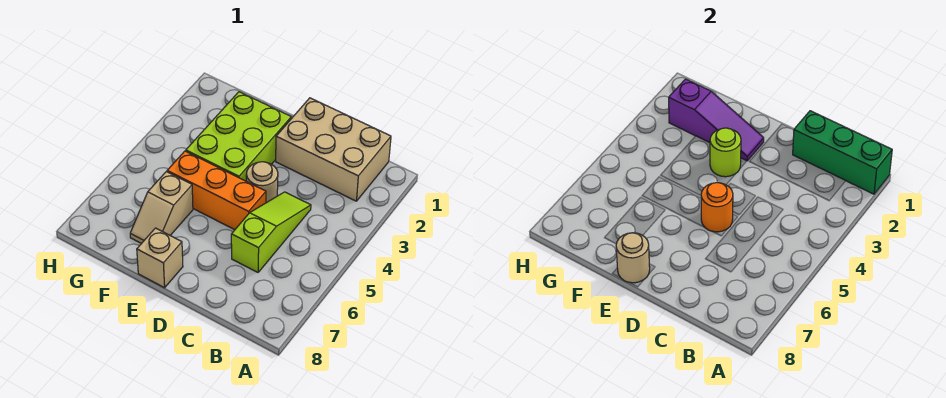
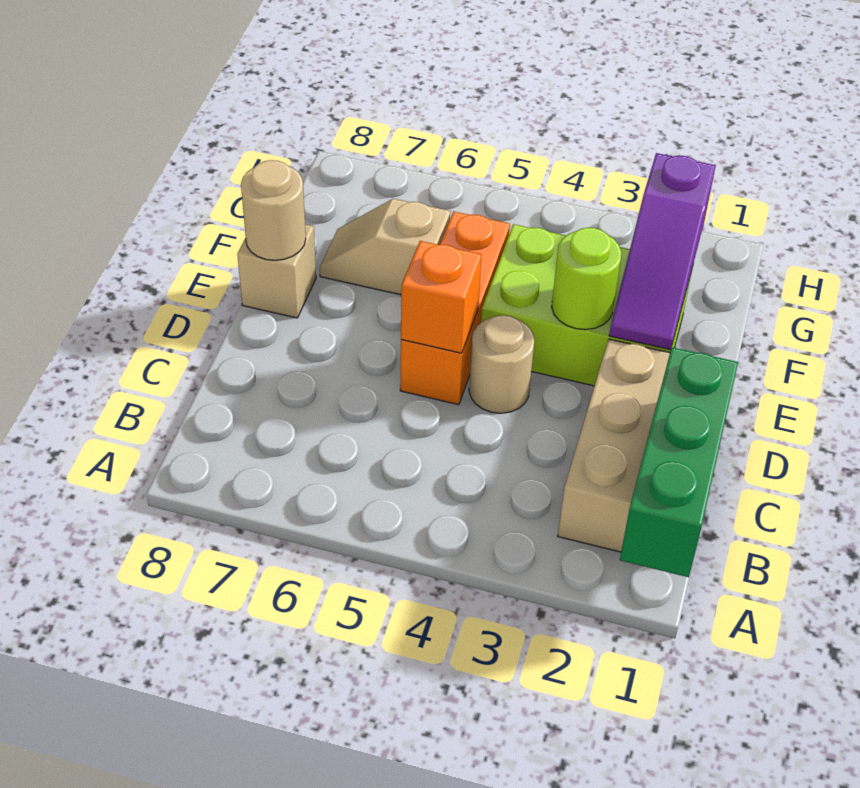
lime 1x3 slope [231,192,311,272] -> none
orange 1x1 round brick [701,183,733,232] -> orange 1x1 brick [401,241,482,353]

